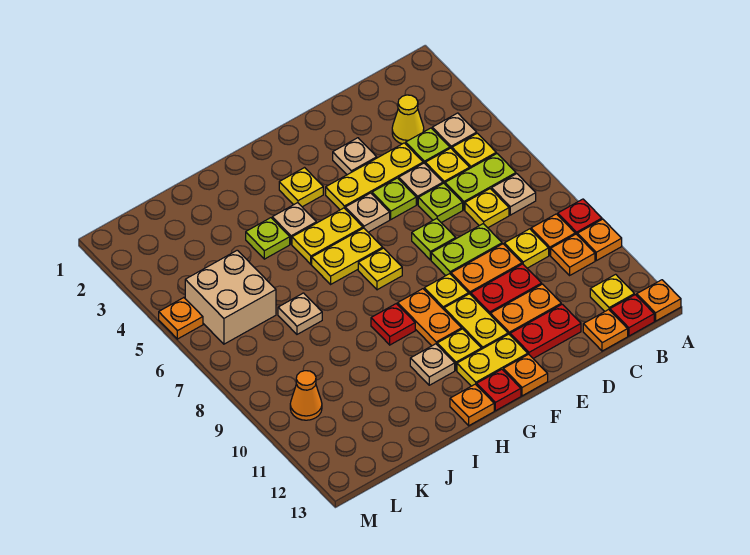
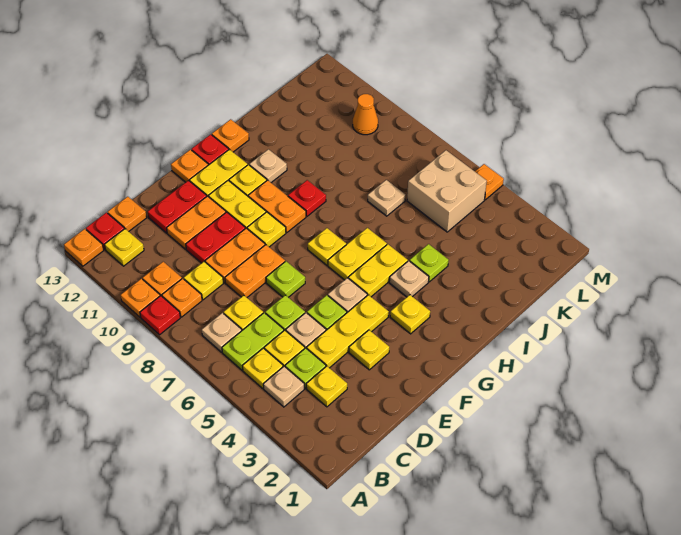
yellow 1x1 cone [392,95,424,144] -> yellow 1x1 plate [306,366,347,407]
lime 1x2 plate [431,224,502,276] -> orange 1x2 plate [225,245,285,297]
tan 1x1 plate [333,138,377,175] -> yellow 1x1 plate [349,330,389,370]

